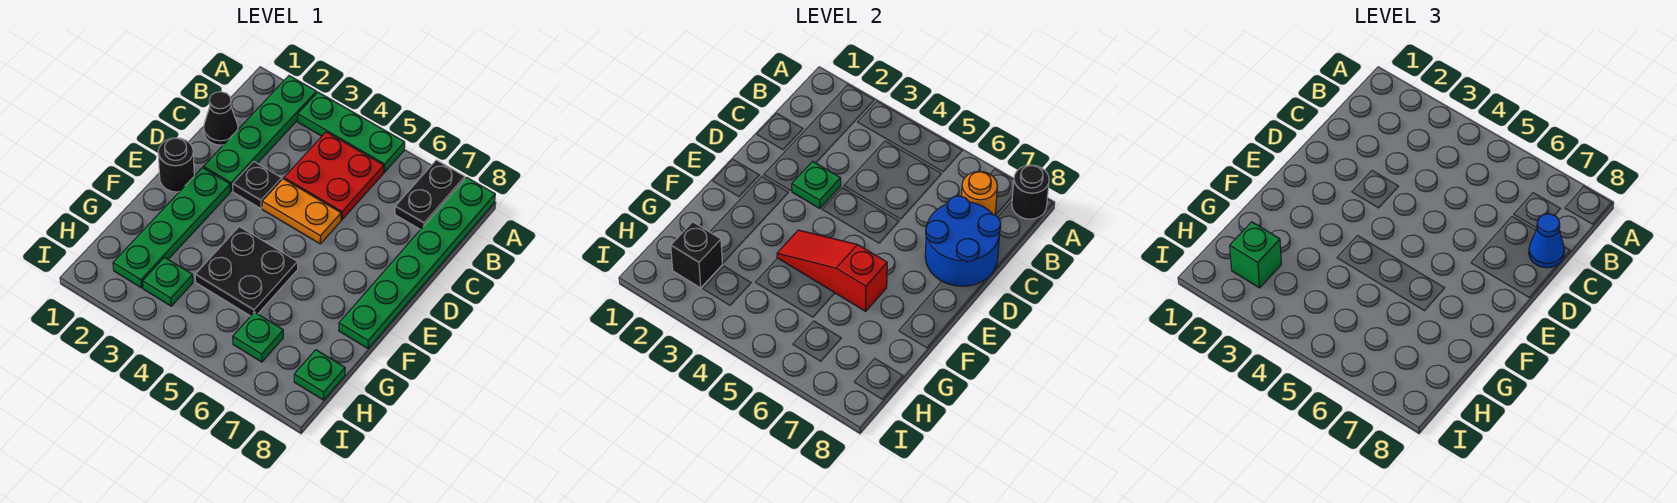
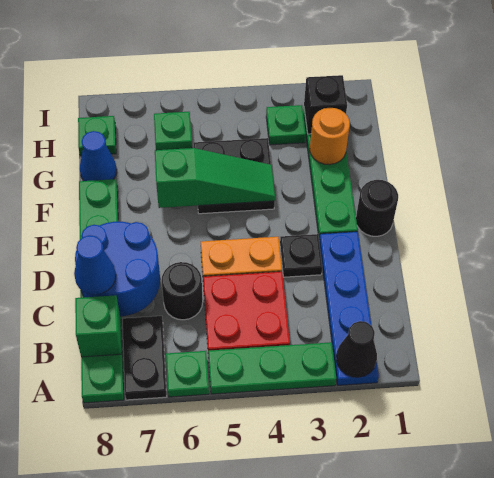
green 1x4 plate [204,76,317,191] -> blue 1x4 plate [319,232,379,385]
black 1x1 round brick [1012,165,1049,219] -> black 1x1 round brick moved to [162,262,203,320]
orange 1x1 round brick [962,171,998,215] -> orange 1x1 round brick moved to [310,108,350,165]
black 1x1 cone [204,92,238,145] -> black 1x1 cone moved to [336,321,377,377]
green 1x1 plate [792,161,841,209] -> green 1x1 plate moved to [166,351,209,397]
red 1x3 slope [777,230,887,311] -> green 1x3 slope [155,148,275,208]
none -> blue 1x1 cone [79,131,117,181]
green 1x1 brick [1230,222,1281,288] -> green 1x1 brick moved to [75,295,122,357]

